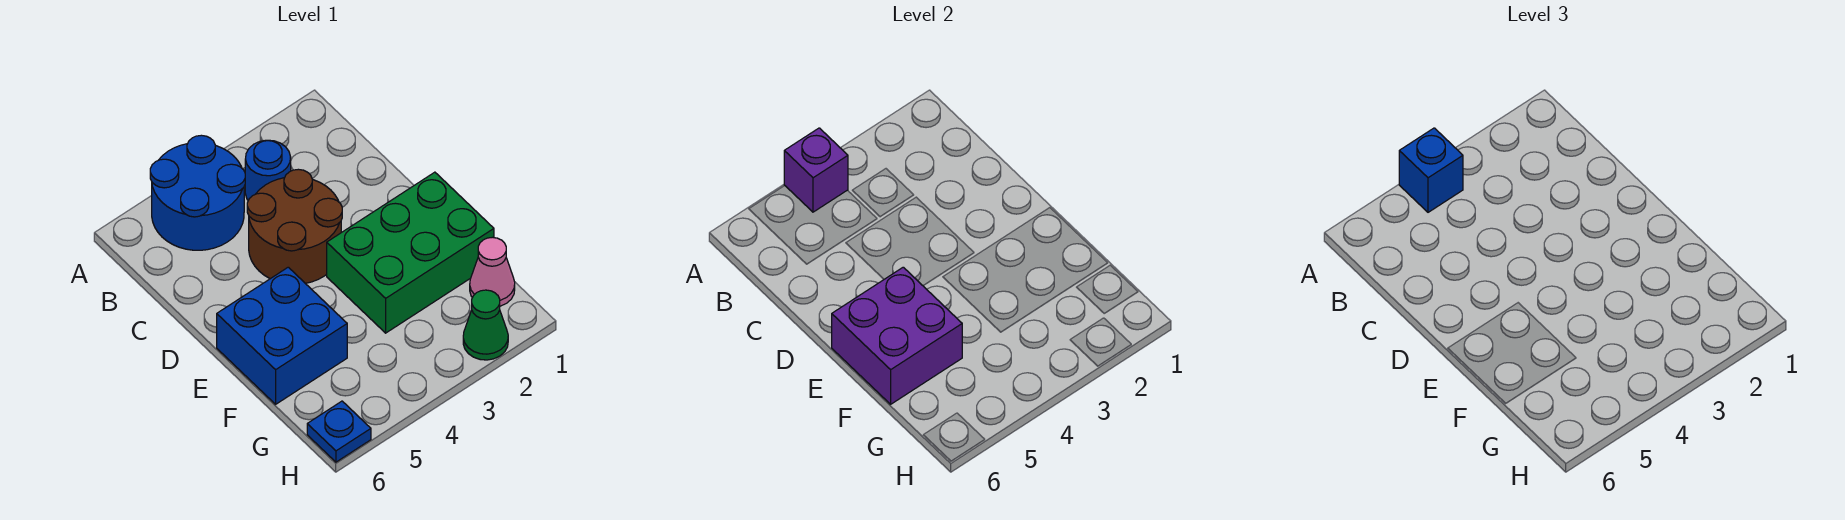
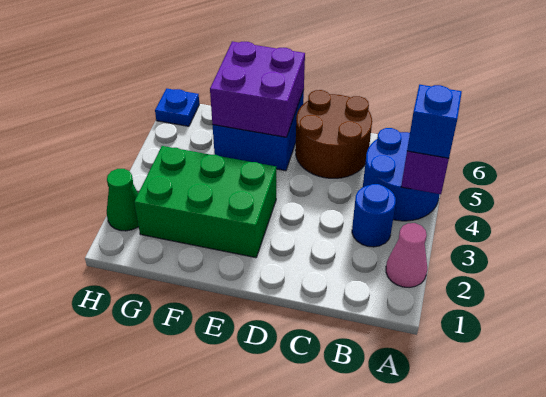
brown 2x2 round brick [247,169,342,283] -> brown 2x2 round brick moved to [295,90,372,178]
green 2x3 brick [327,172,494,333] -> green 2x3 brick turned to [134,146,276,258]
pink 1x1 cone [470,237,515,306] -> pink 1x1 cone moved to [386,223,427,288]

